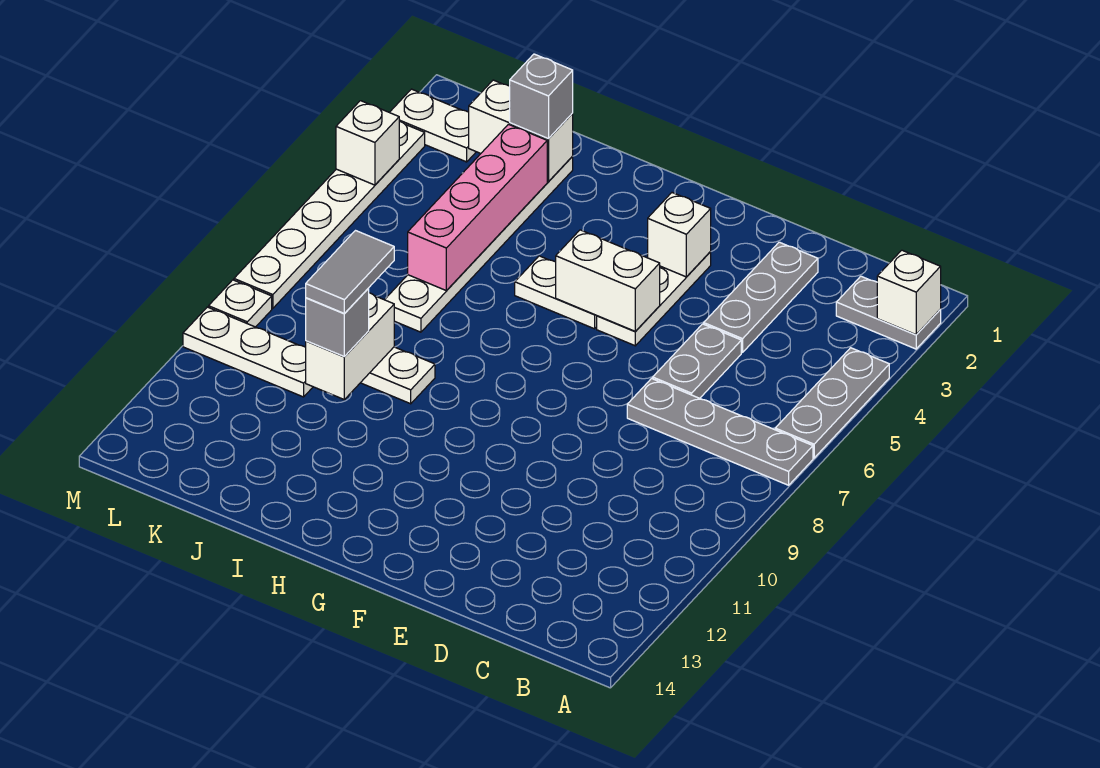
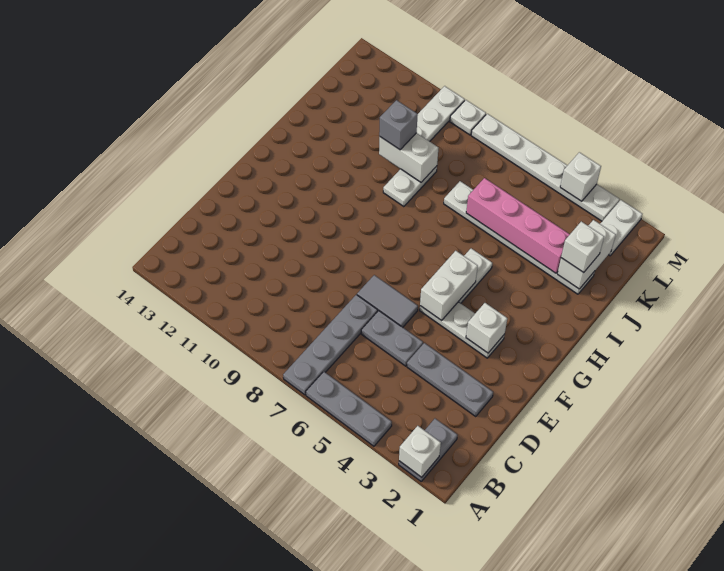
grey 1x1 brick [510,54,573,139] -> white 1x1 brick [561,221,604,272]
grey 1x2 tile [306,231,394,314] -> grey 1x2 tile moved to [357,275,418,327]

